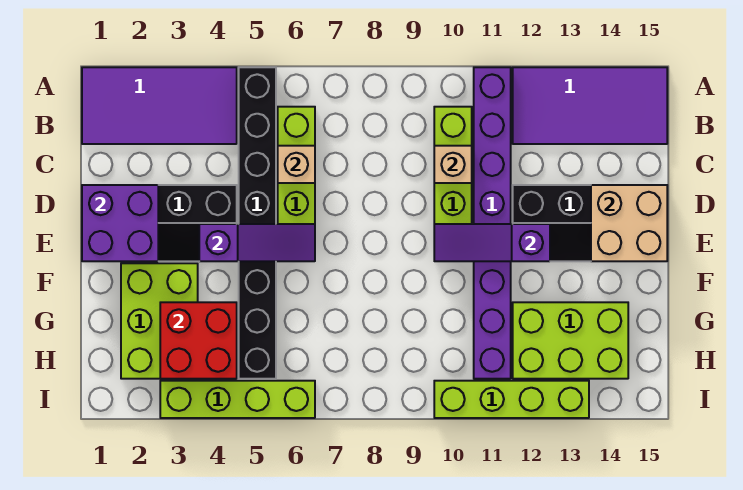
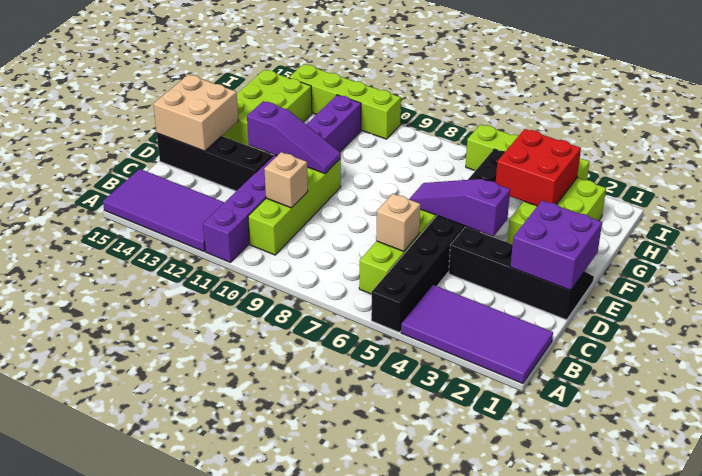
lime 2x3 brick [513,302,628,379] -> lime 2x3 brick turned to [222,70,312,154]

